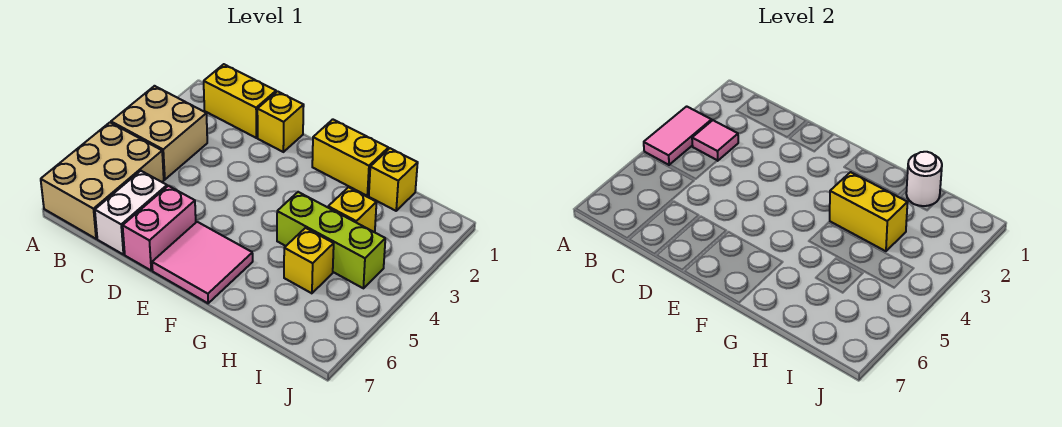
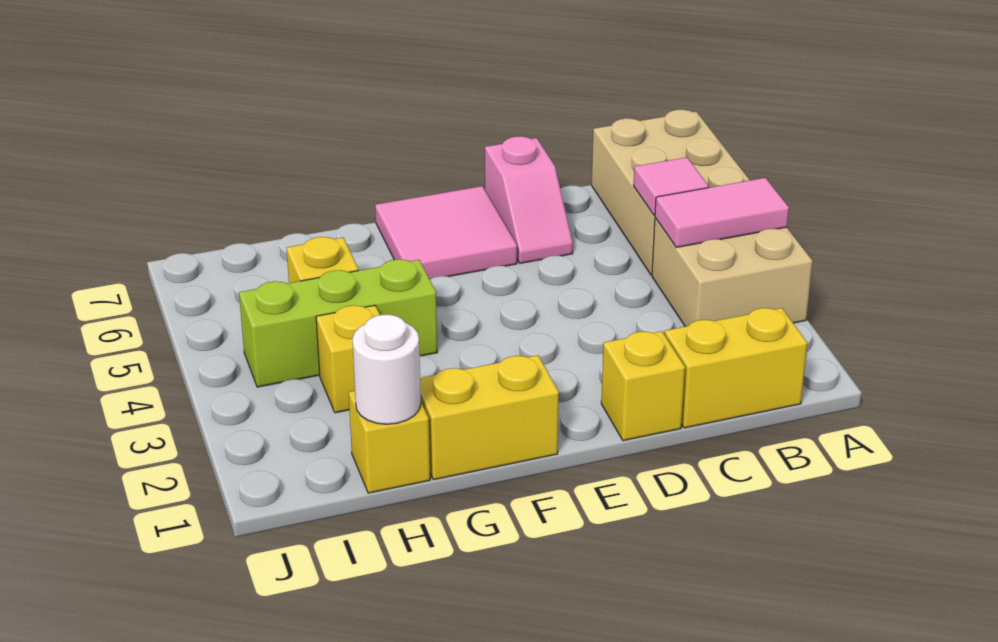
pink 1x2 tile [644,106,712,165] -> pink 1x2 tile turned to [655,178,789,247]
pink 1x1 tile [692,120,738,161] -> pink 1x1 tile moved to [634,157,709,215]
white 1x2 brick [95,171,167,255] -> none
pink 1x2 brick [123,186,196,270] -> pink 1x2 slope [485,136,573,263]
yellow 1x2 brick [830,172,908,251] -> none

